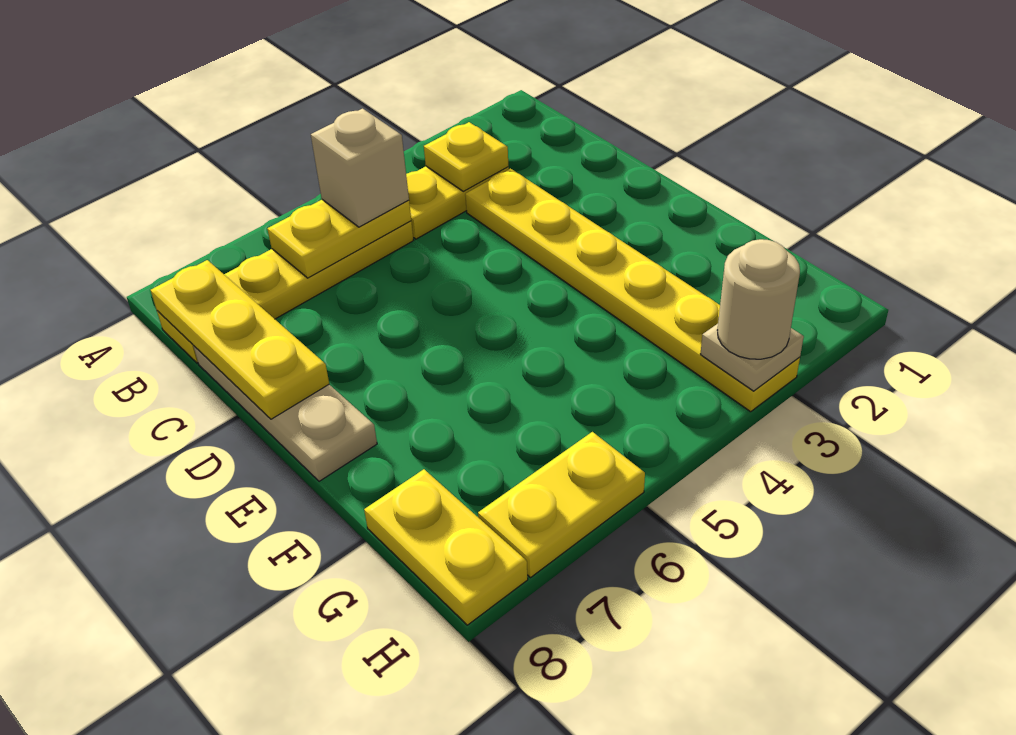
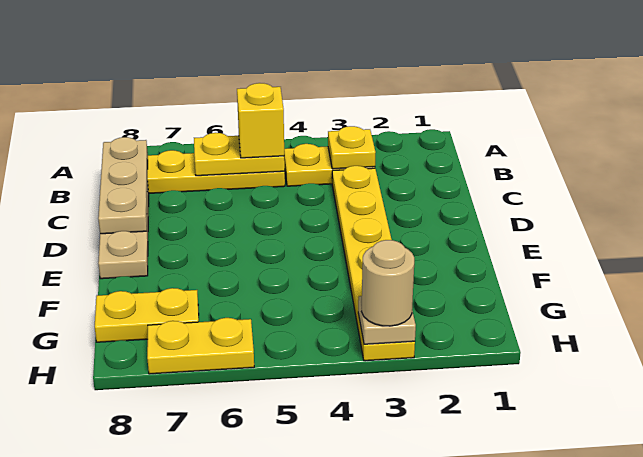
tan 1x1 brick [311,109,409,227] -> yellow 1x1 brick [237,83,284,158]
yellow 1x3 plate [151,260,329,419] -> tan 1x3 plate [98,137,148,234]
yellow 1x2 plate [364,469,528,625] -> yellow 1x2 plate turned to [95,288,199,342]

